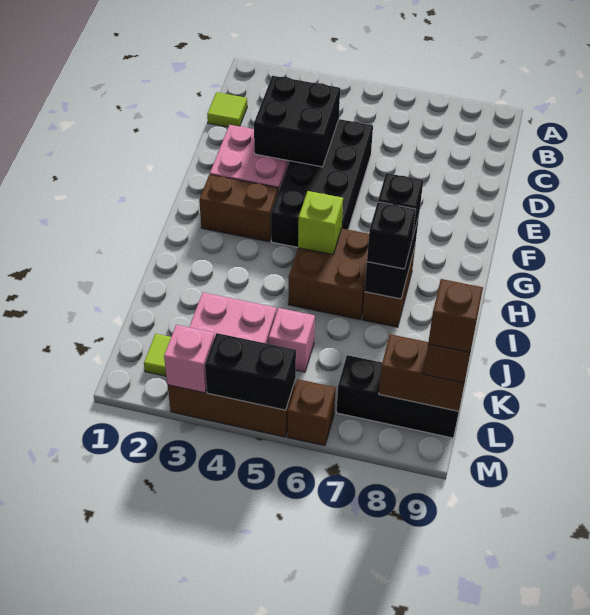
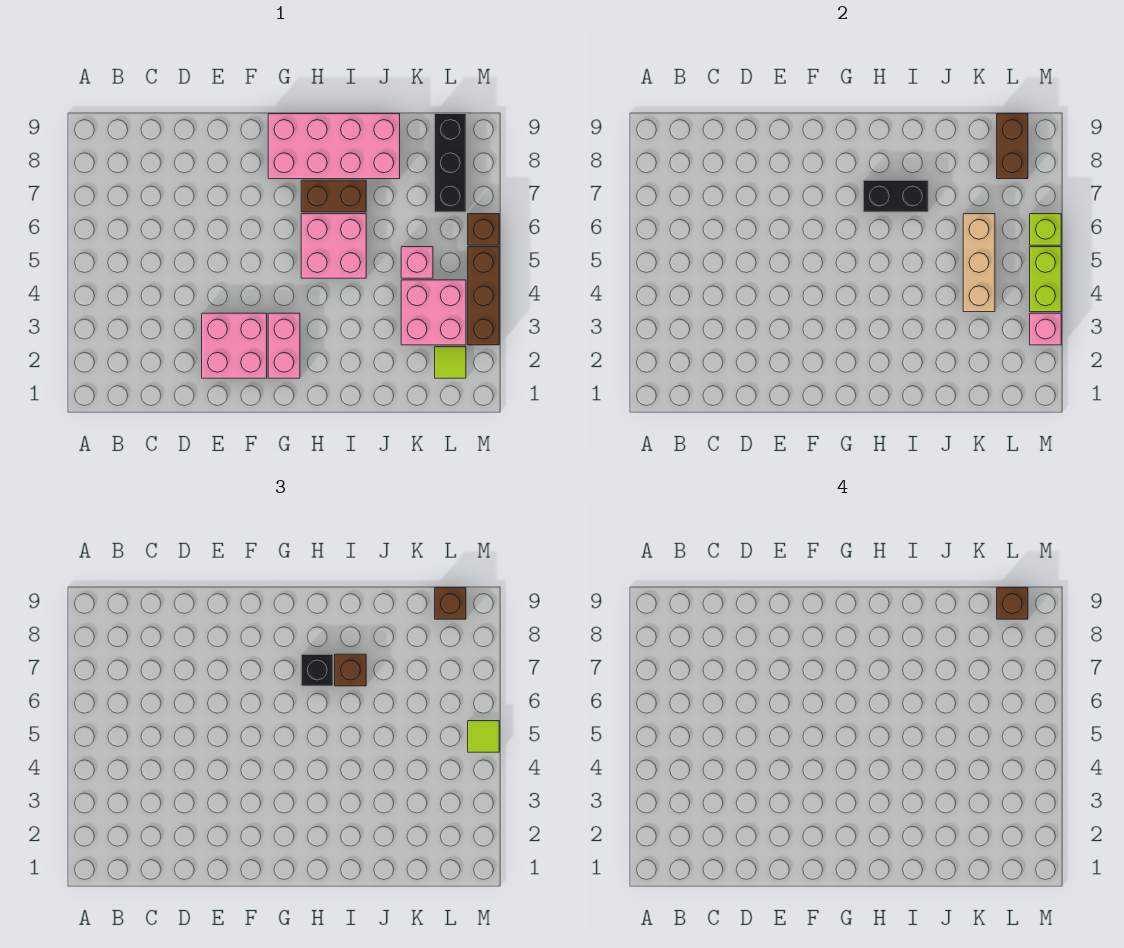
lime 1x1 tile [207,92,247,127] -> lime 1x1 tile moved to [468,721,499,752]
black 2x2 brick [254,76,340,167] -> none
black 2x4 brick [271,119,373,247] -> none
brown 1x2 brick [199,175,278,242] -> pink 1x2 brick [268,313,300,378]
none -> pink 2x4 brick [268,114,400,179]
brown 2x2 brick [288,228,369,320] -> pink 2x2 brick [301,214,366,278]
lime 1x1 brick [298,191,343,255] -> lime 1x1 brick moved to [1030,214,1061,245]
black 1x1 brick [367,202,416,269] -> brown 1x1 brick [335,654,366,686]
none -> tan 1x3 brick [963,214,995,312]
black 1x2 brick [205,333,296,410] -> lime 1x2 brick [1030,247,1061,312]

